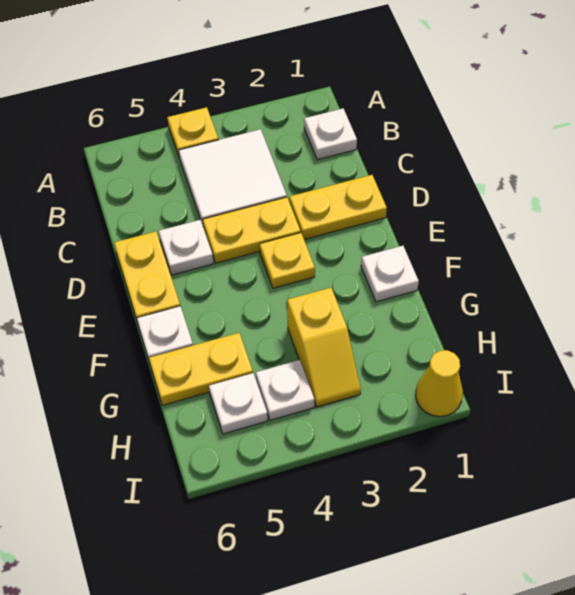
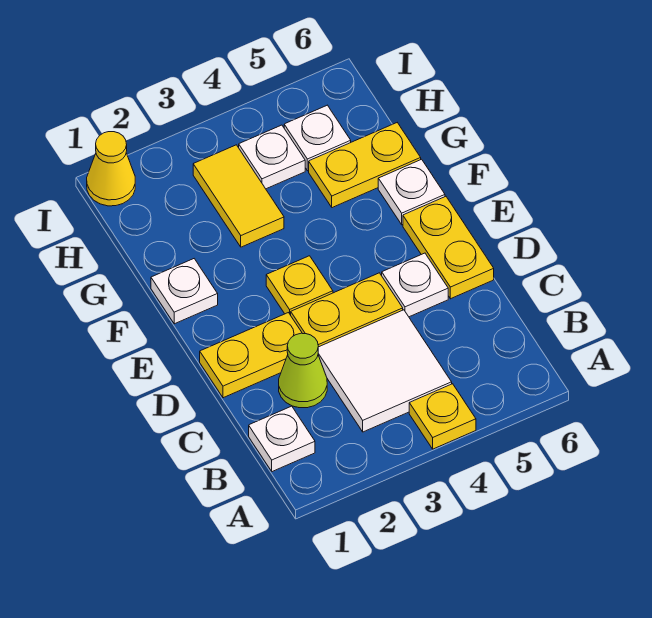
none -> lime 1x1 cone [279,333,327,408]
yellow 1x2 slope [287,288,361,407] -> yellow 1x2 tile [193,145,284,247]

